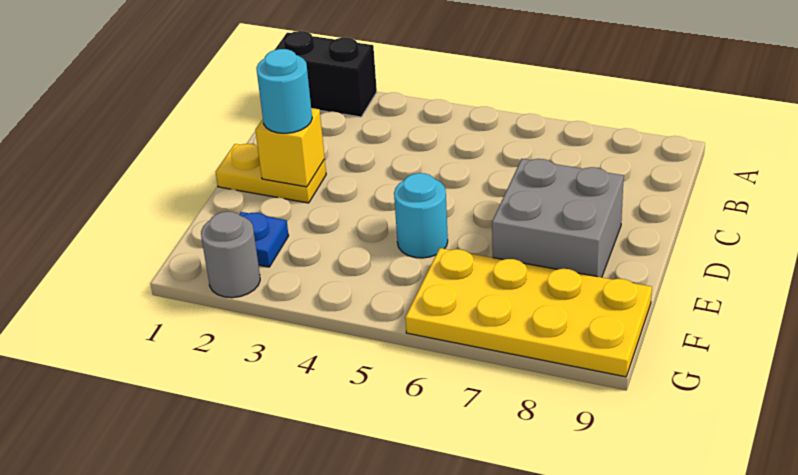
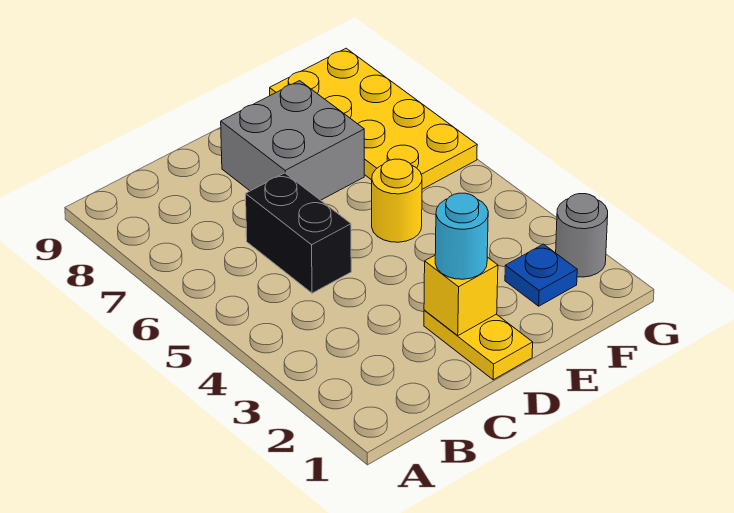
black 1x2 brick [275,31,377,117] -> black 1x2 brick moved to [246,173,351,293]
cyan 1x1 round brick [394,173,448,258] -> yellow 1x1 round brick [372,159,422,242]

